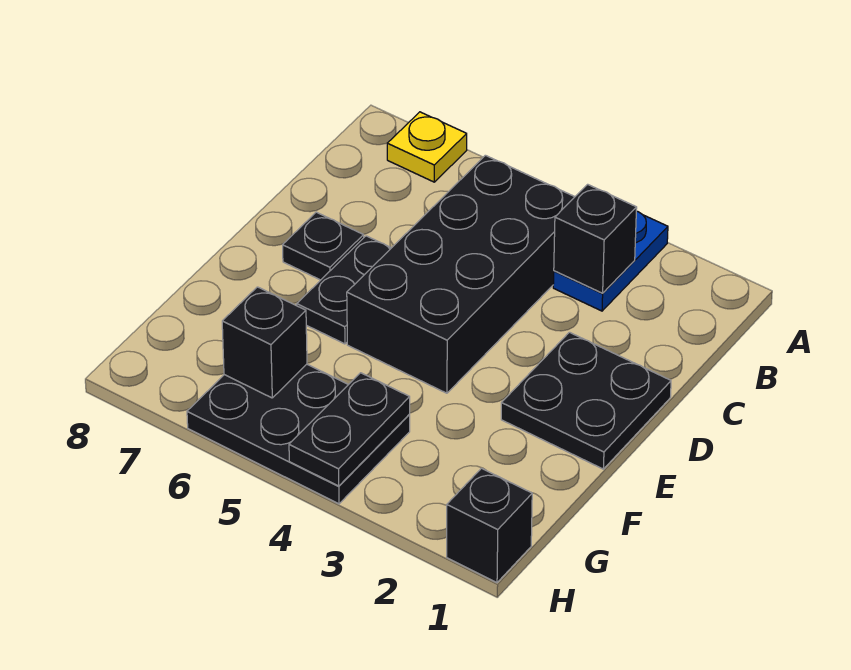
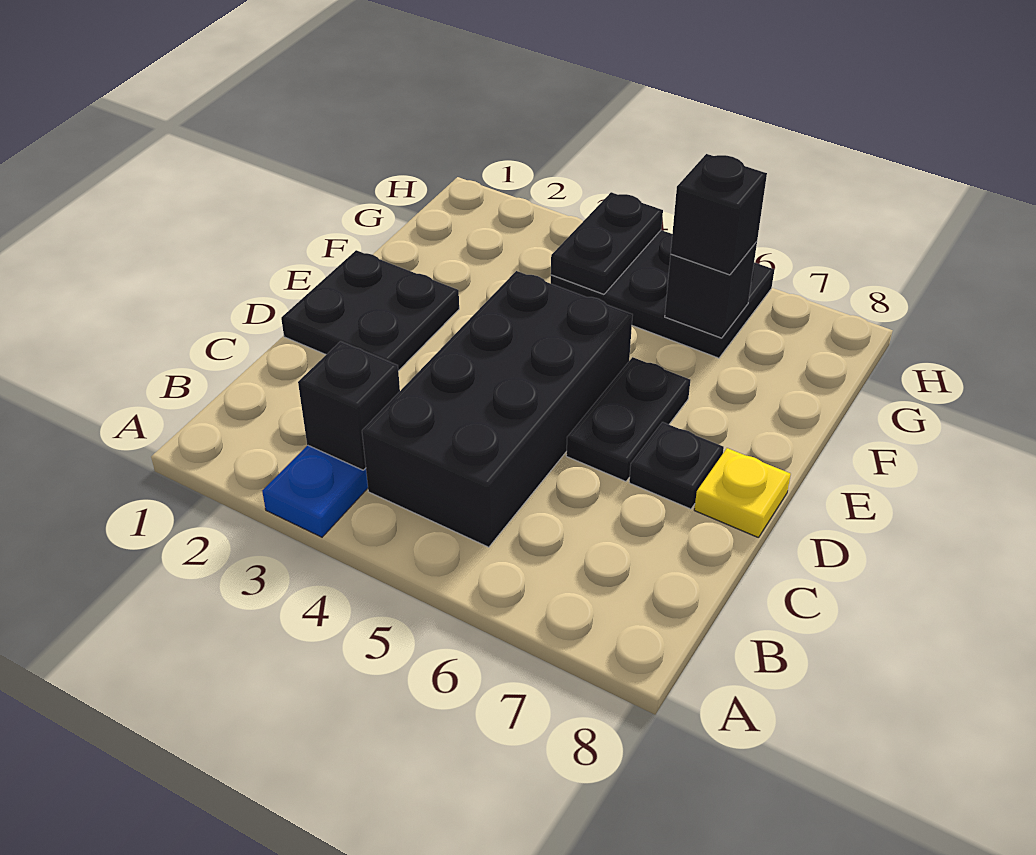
yellow 1x1 plate [387,112,467,182] -> yellow 1x1 plate moved to [694,448,791,538]
black 1x1 brick [447,468,532,583] -> black 1x1 brick moved to [671,154,767,275]

